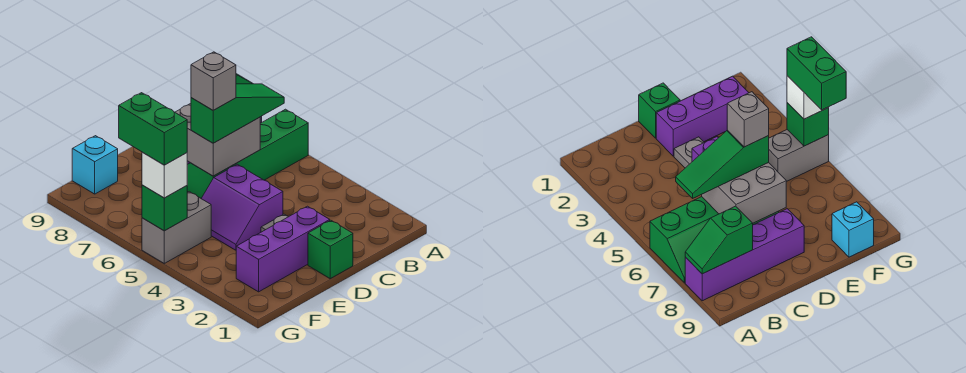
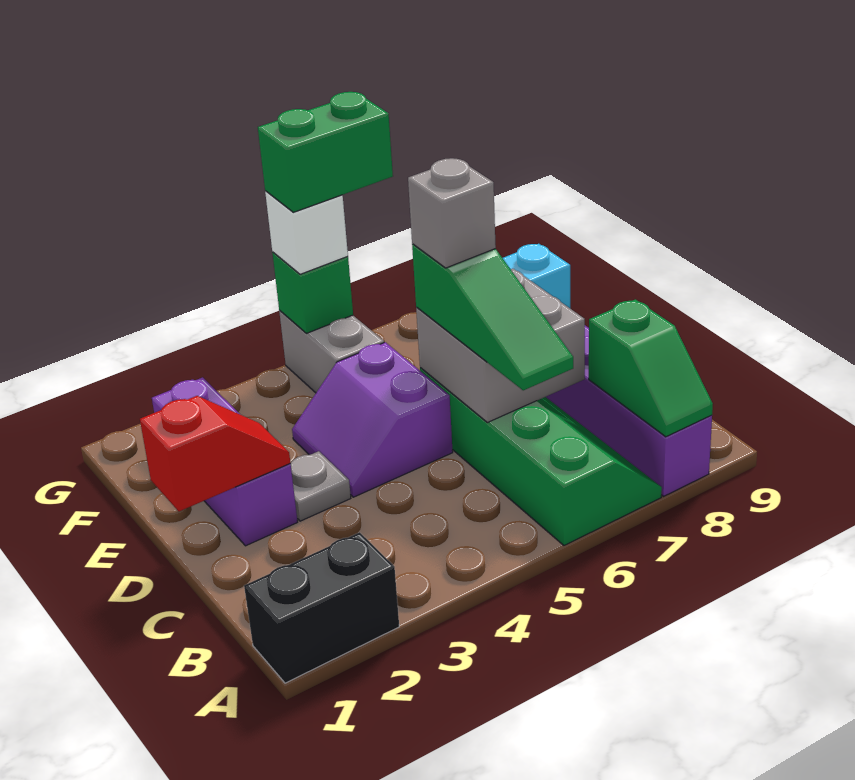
none -> black 1x2 brick [244,532,399,683]
green 1x1 brick [308,220,353,279] -> none
none -> red 1x2 slope [140,396,290,511]
purple 2x2 slope [201,164,283,250] -> purple 2x2 slope turned to [292,342,453,497]

